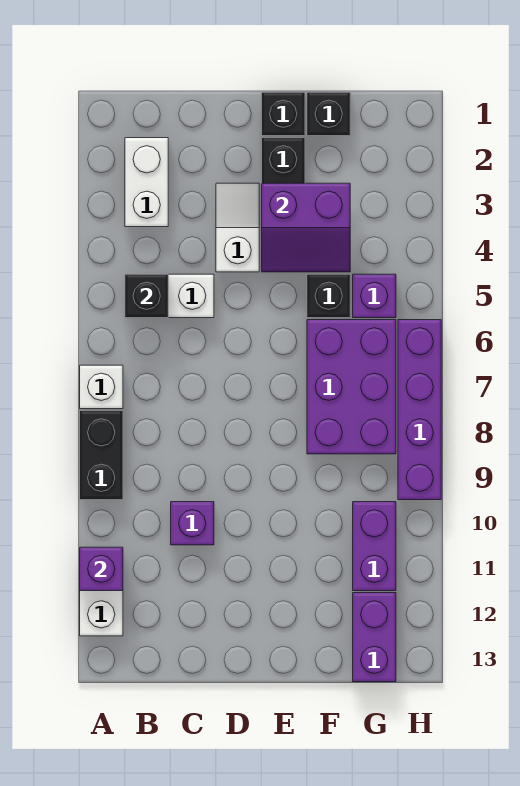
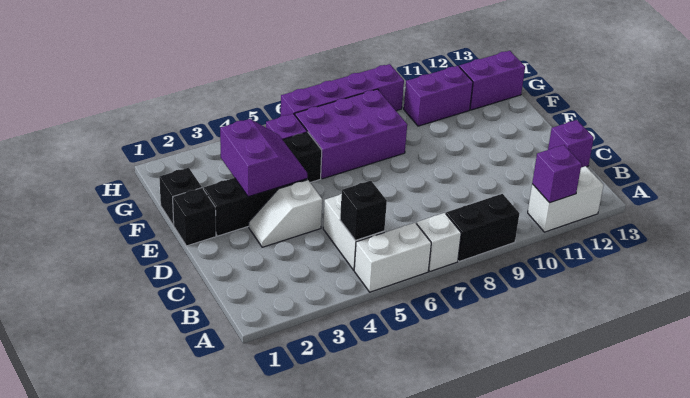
white 1x2 brick [125,138,168,227] -> white 1x2 brick moved to [354,223,431,292]
purple 1x1 brick [171,502,214,545] -> purple 1x1 brick moved to [548,120,594,168]

